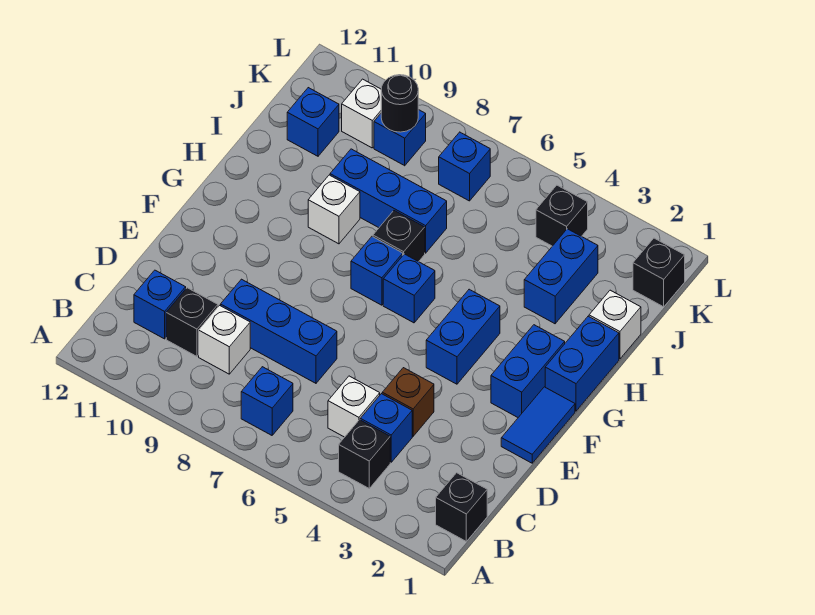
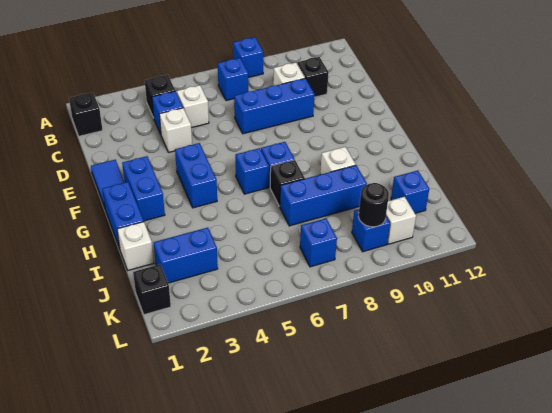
blue 1x1 brick [134,270,186,339] -> blue 1x1 brick moved to [233,37,263,78]
brown 1x1 brick [382,368,434,436] -> white 1x1 brick [159,108,192,152]
blue 1x2 brick [524,229,598,324] -> blue 1x2 brick turned to [154,228,218,283]
black 1x1 brick [536,185,588,246] -> none

